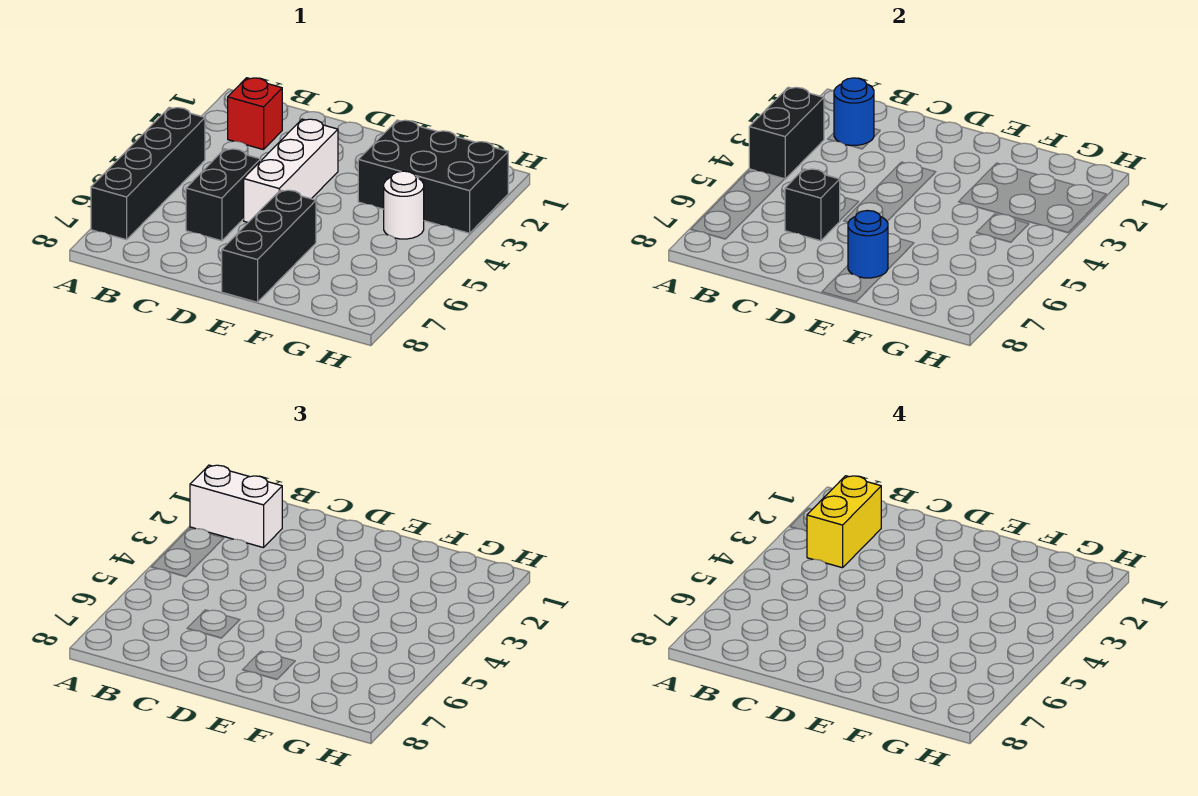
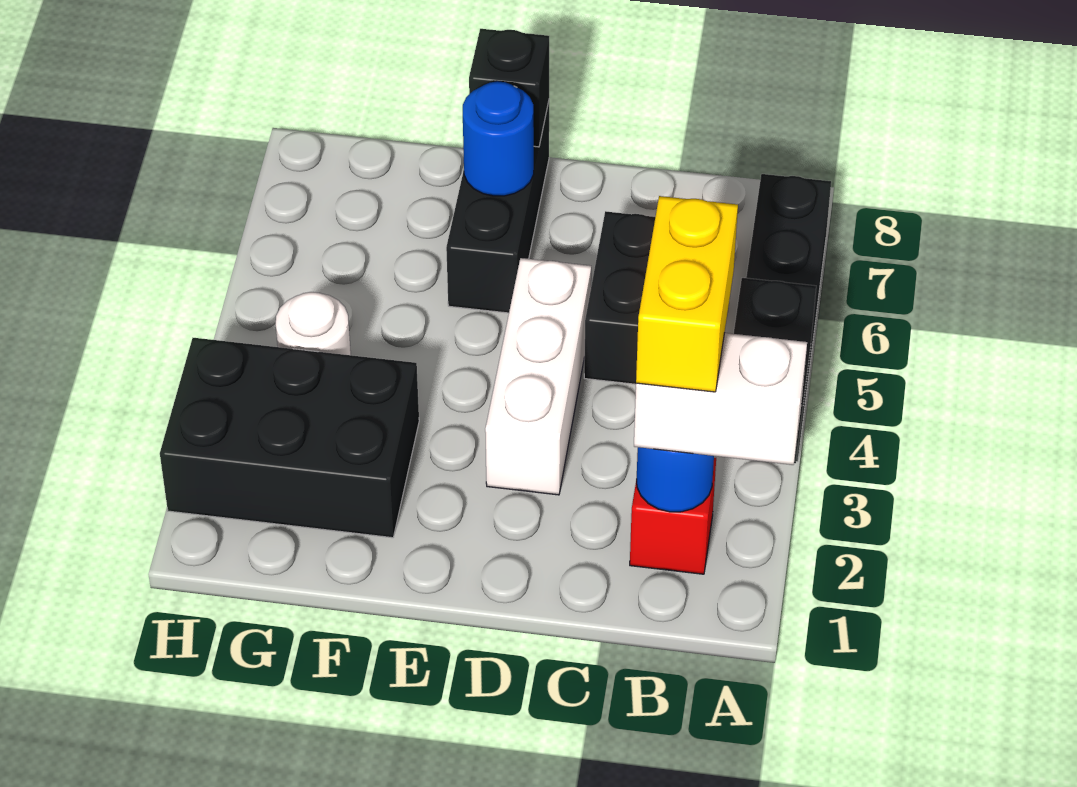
black 1x1 brick [785,169,840,241] -> black 1x1 brick moved to [469,29,549,147]

